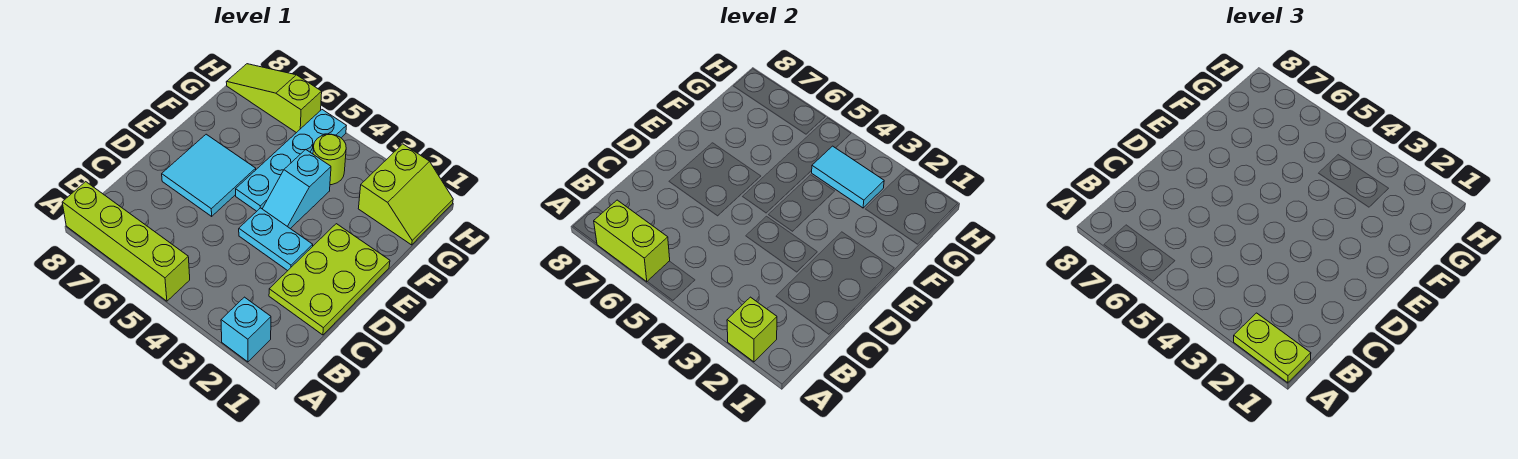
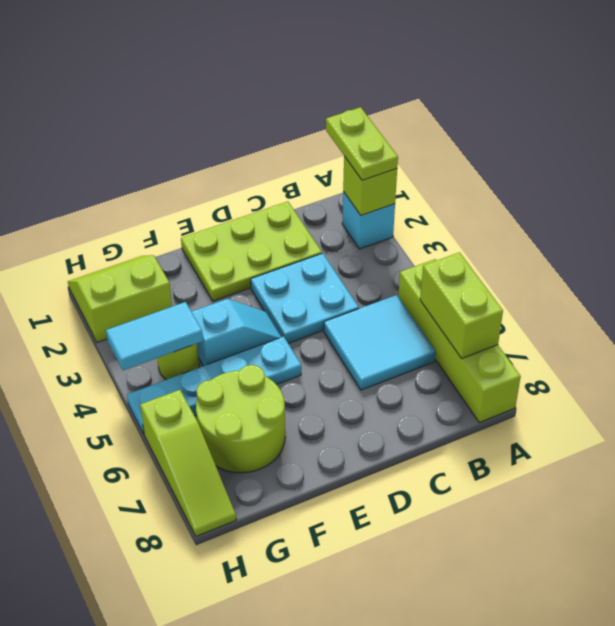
cyan 1x2 plate [239,208,313,271] -> cyan 2x2 plate [251,253,359,343]
cyan 2x2 tile [162,134,256,216] -> cyan 2x2 tile moved to [324,295,436,390]
none -> lime 2x2 round brick [196,365,285,473]
cyan 1x2 tile [812,146,884,208] -> cyan 1x2 tile turned to [106,302,203,370]

